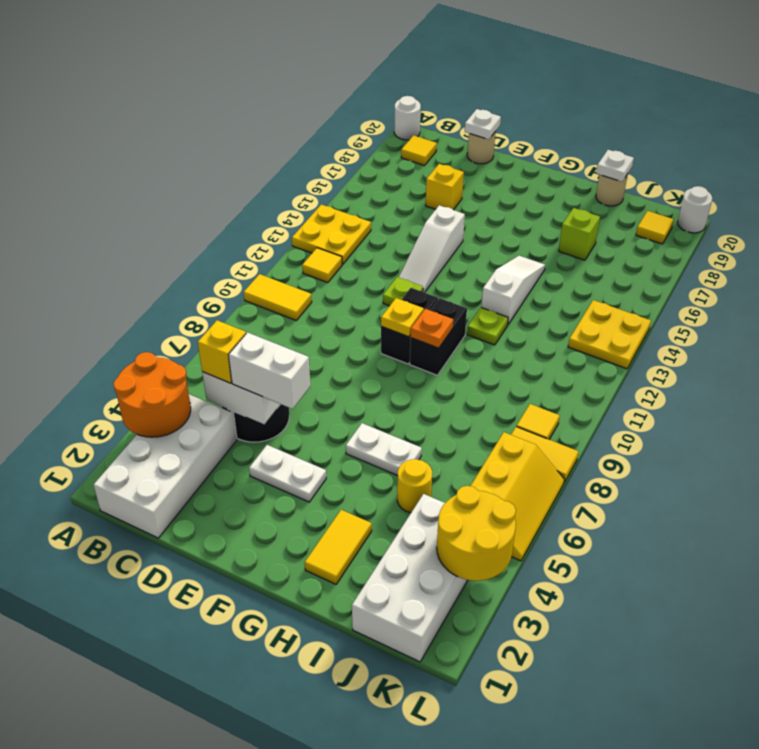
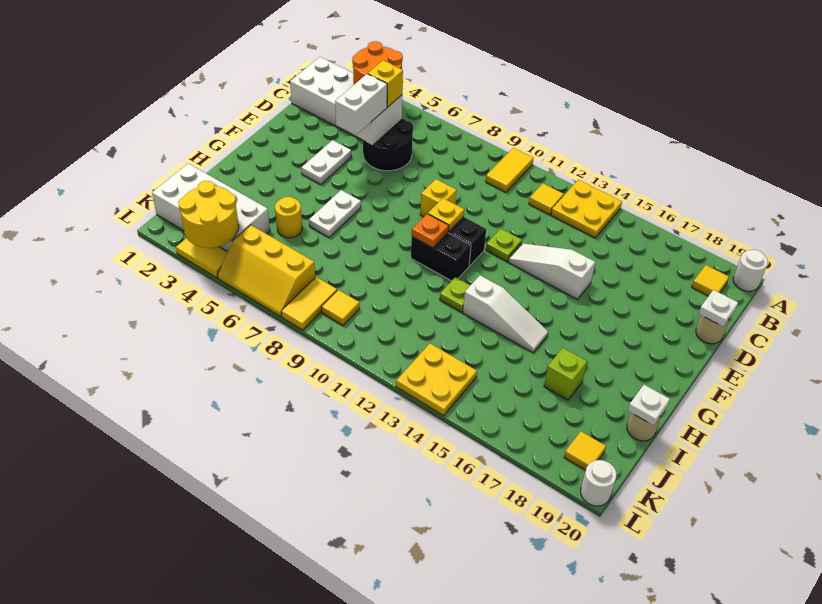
yellow 1x1 brick [426,164,464,210] -> yellow 1x1 brick moved to [420,179,457,217]
yellow 1x2 tile [305,510,372,584] -> yellow 1x2 tile moved to [176,238,228,278]

